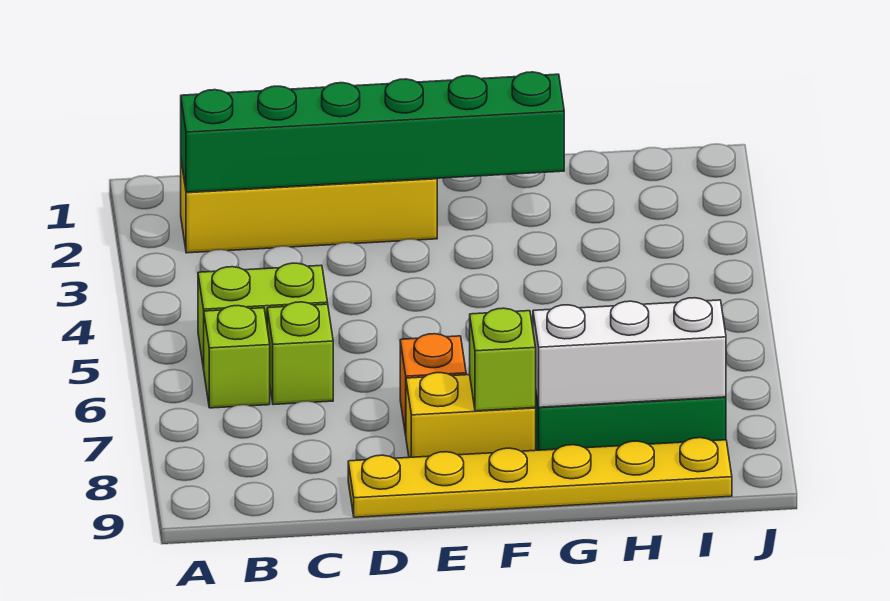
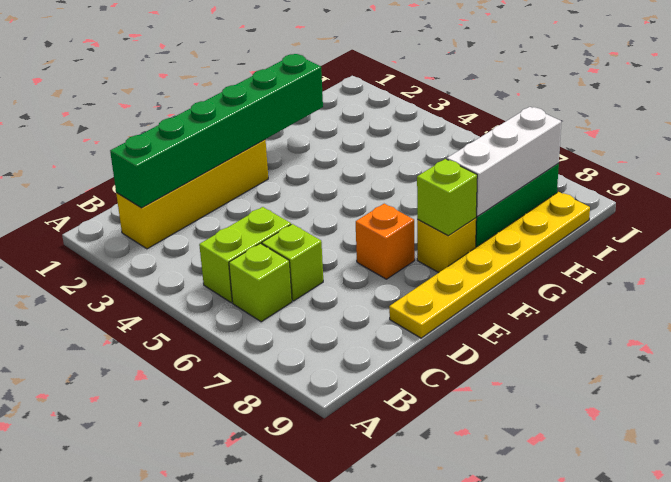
yellow 1x2 brick [406,373,536,457] -> yellow 1x1 brick [417,218,476,272]

